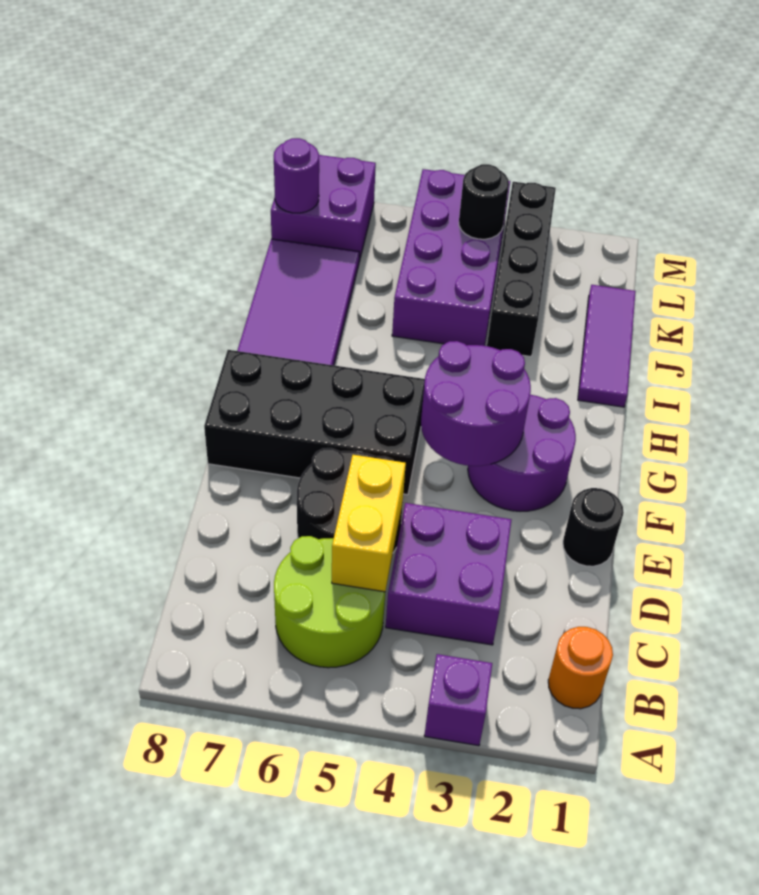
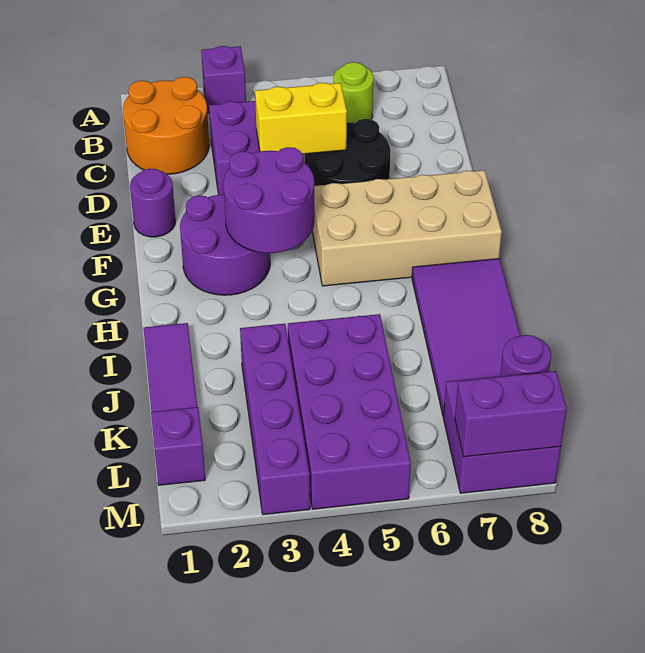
orange 1x1 round brick [548,627,613,709] -> orange 2x2 round brick [123,77,209,174]
lime 2x2 round brick [274,536,385,668] -> lime 1x1 round brick [334,62,374,123]
yellow 1x2 brick [332,455,406,592] -> yellow 1x2 brick turned to [255,83,347,154]
black 1x1 round brick [563,488,624,566] -> purple 1x1 round brick [130,168,176,237]
black 2x4 brick [204,350,425,495] -> tan 2x4 brick [312,170,502,286]
black 1x4 brick [487,182,556,357] -> purple 1x4 brick [240,324,310,515]
none -> purple 1x1 brick [151,407,205,485]
black 1x1 round brick [459,164,509,239] -> none
none -> purple 1x2 brick [455,371,567,457]

